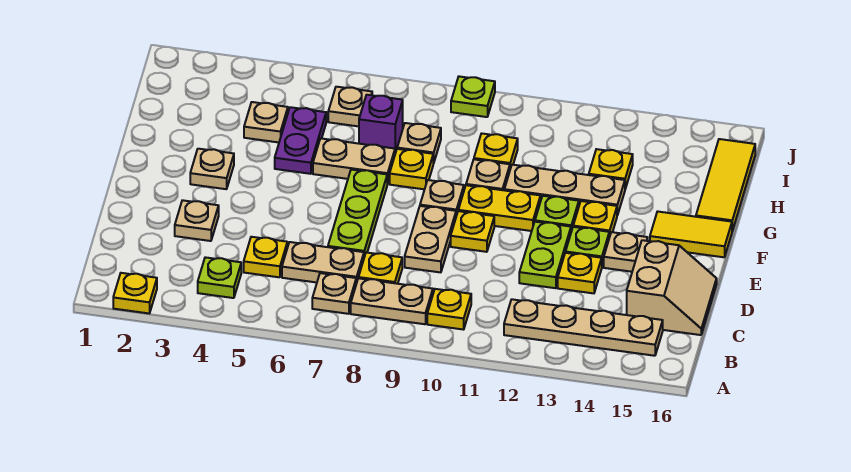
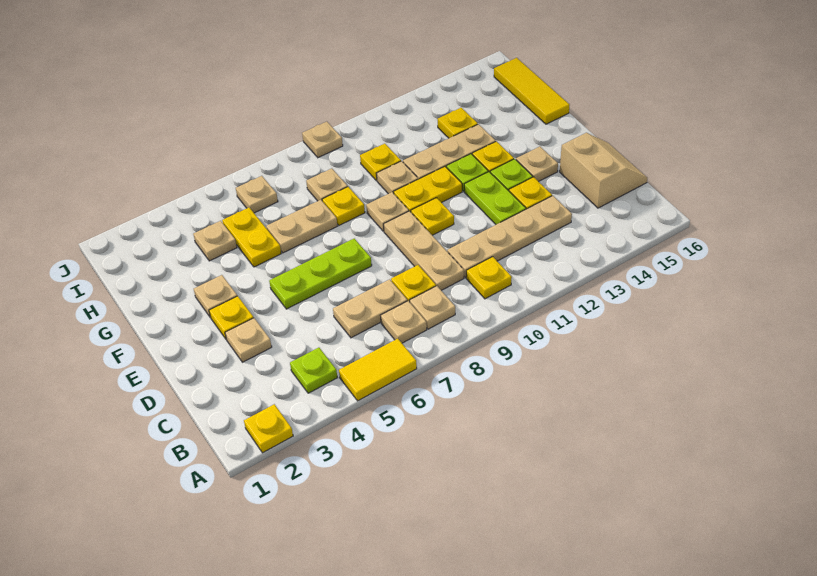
tan 1x2 plate [351,278,433,324] -> tan 1x1 plate [410,286,455,329]
tan 1x4 plate [504,299,663,356] -> tan 1x4 plate moved to [447,196,572,278]
yellow 1x1 plate [244,237,287,277] -> yellow 1x1 plate moved to [209,296,254,340]
lime 1x3 plate [328,170,387,257] -> lime 1x3 plate turned to [269,239,372,309]
tan 1x2 plate [405,206,456,272] -> tan 1x3 plate [384,211,464,290]
yellow 1x2 tile [650,211,732,257] -> yellow 1x2 tile moved to [339,339,417,401]
purple 1x2 plate [275,107,326,174] -> yellow 1x2 plate [222,208,281,267]
purple 1x1 brick [359,95,403,153] -> none
lime 1x1 plate [451,76,495,117] -> tan 1x1 plate [302,122,343,158]

